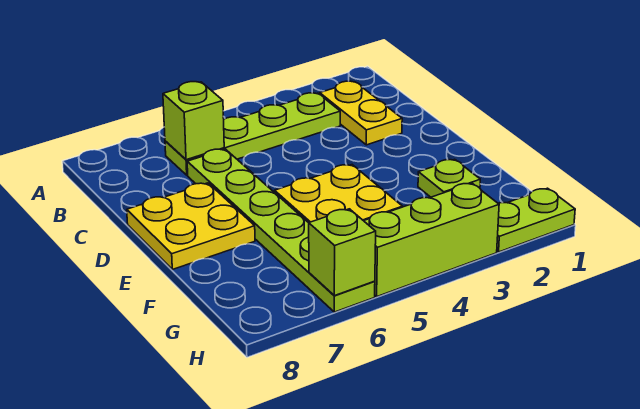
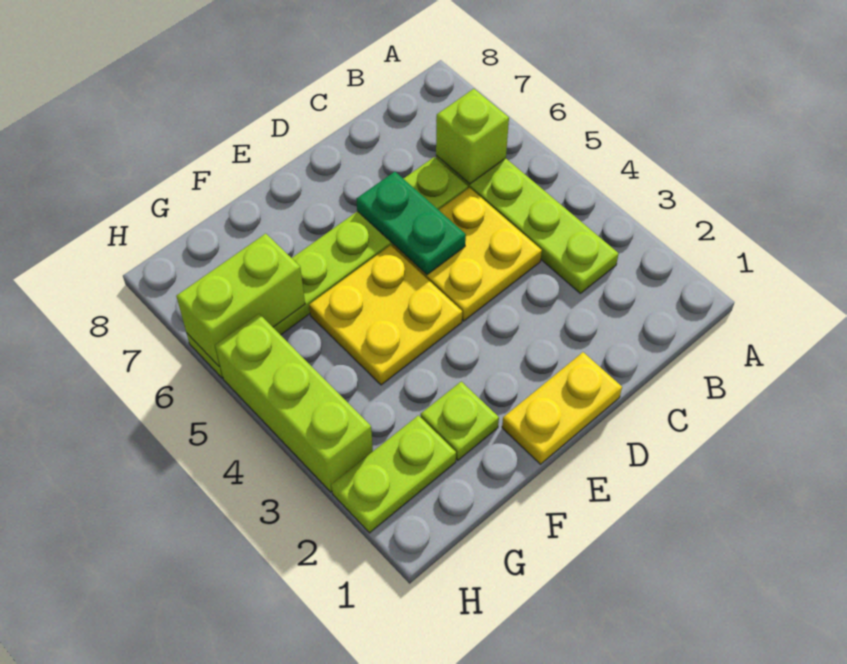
yellow 1x2 plate [320,81,402,145] -> yellow 1x2 plate moved to [502,352,622,464]
none -> green 1x2 plate [356,172,466,275]
yellow 2x2 plate [127,183,255,269] -> yellow 2x2 plate moved to [393,188,542,321]
lime 1x2 plate [497,188,575,252] -> lime 1x2 plate turned to [331,415,456,533]
lime 1x1 brick [309,209,376,296] -> lime 1x2 brick [176,234,305,366]

